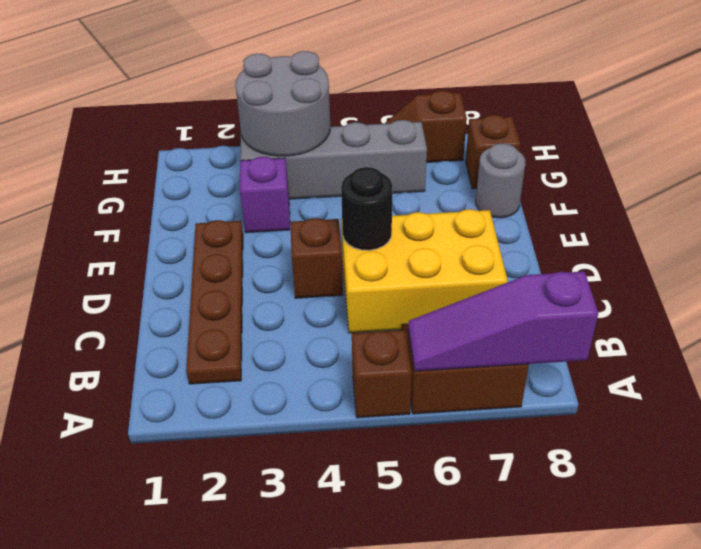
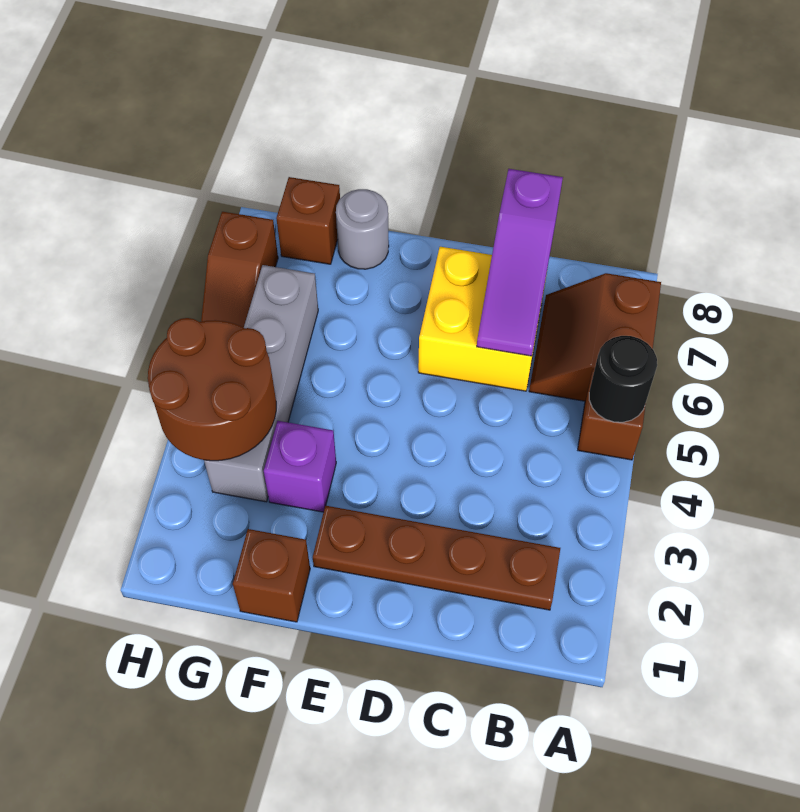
purple 1x3 slope [408,272,598,371] -> purple 1x3 slope moved to [477,169,563,356]
yellow 2x3 brick [341,209,508,333] -> yellow 2x2 brick [418,247,546,391]
brown 1x1 brick [290,218,343,298] -> brown 1x1 brick moved to [233,529,310,622]
black 1x1 round brick [341,167,393,250] -> black 1x1 round brick moved to [589,336,657,422]
grey 2x2 round brick [235,51,330,156] -> brown 2x2 round brick [148,318,276,461]

